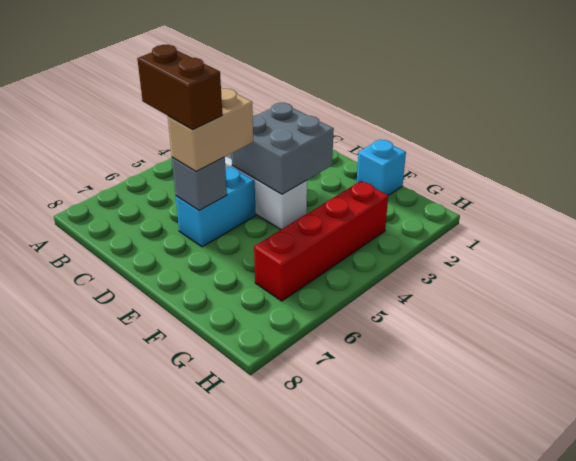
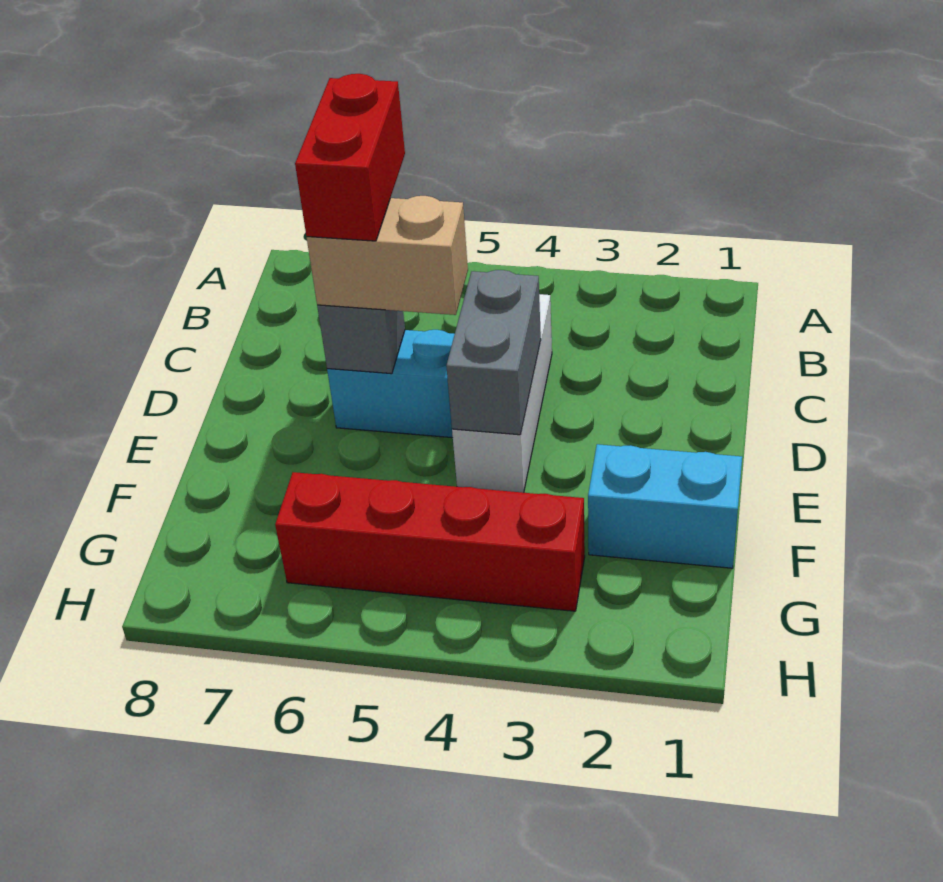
brown 1x2 brick [137,45,222,129] -> red 1x2 brick [295,74,405,241]
grey 2x2 brick [232,103,334,194] -> grey 1x2 brick [446,270,541,435]
cyan 1x1 brick [357,139,406,195] -> cyan 1x2 brick [588,444,742,568]

